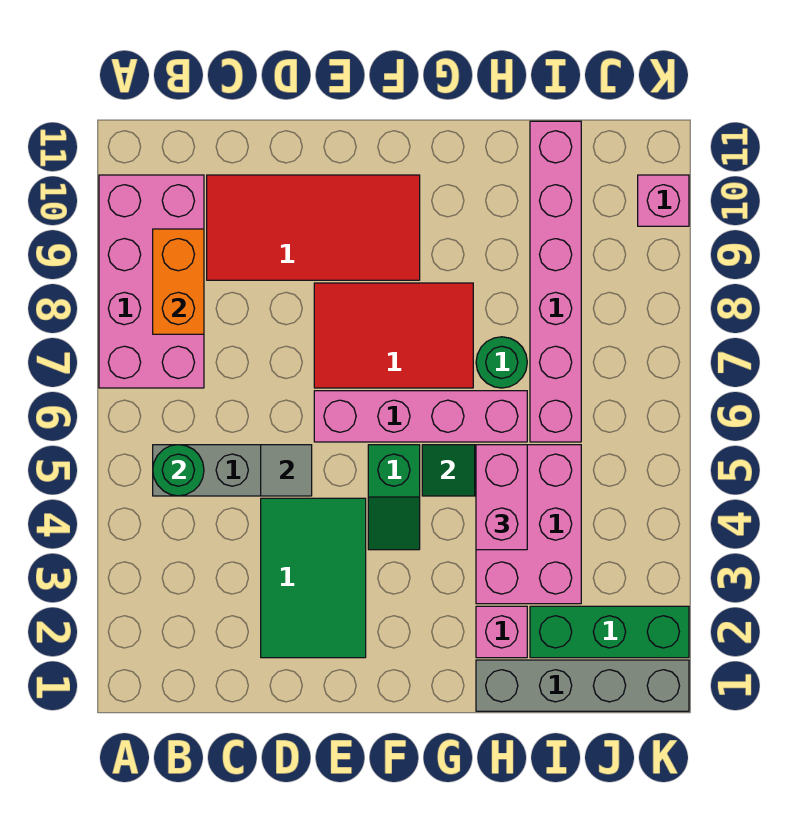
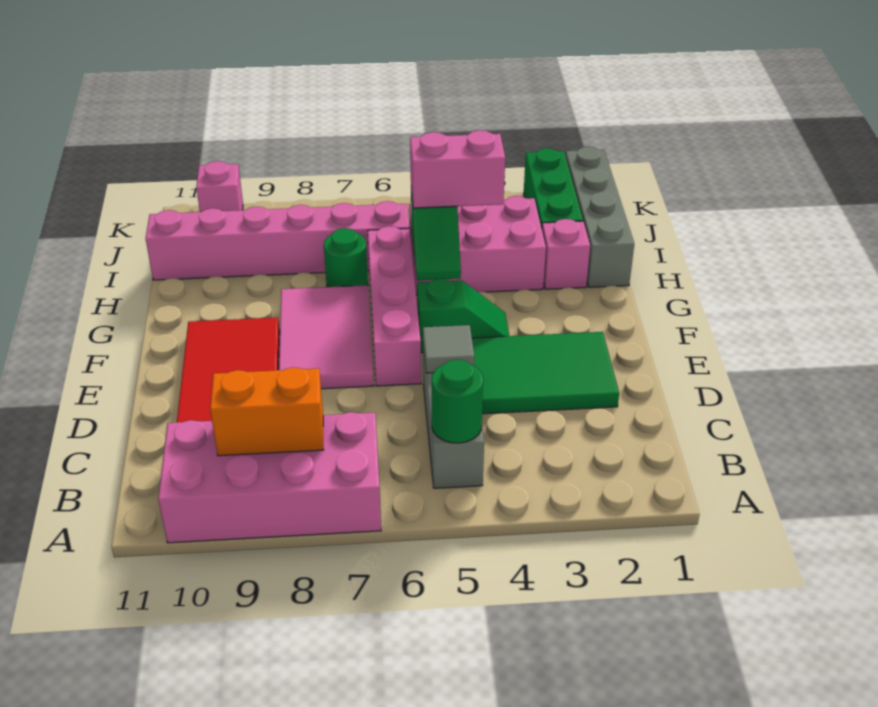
red 2x3 tile [314,283,473,388] -> pink 2x3 tile [279,285,373,389]

